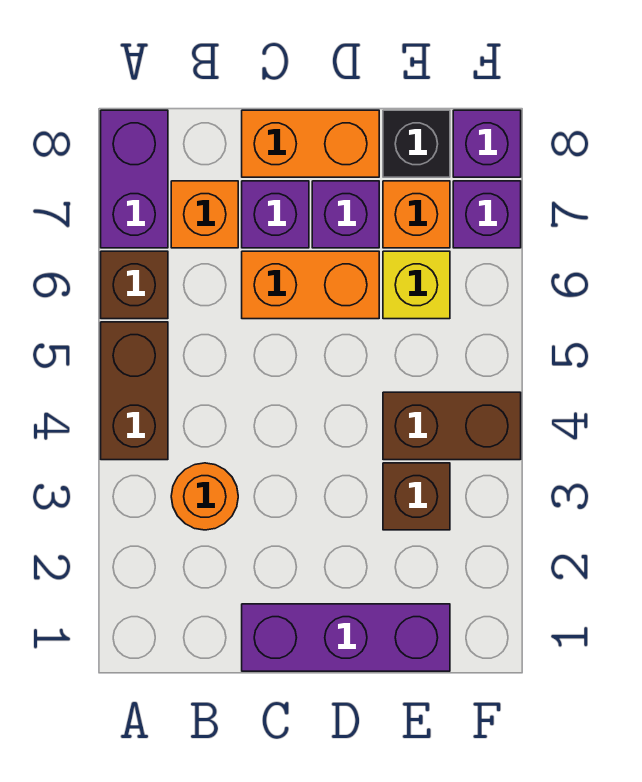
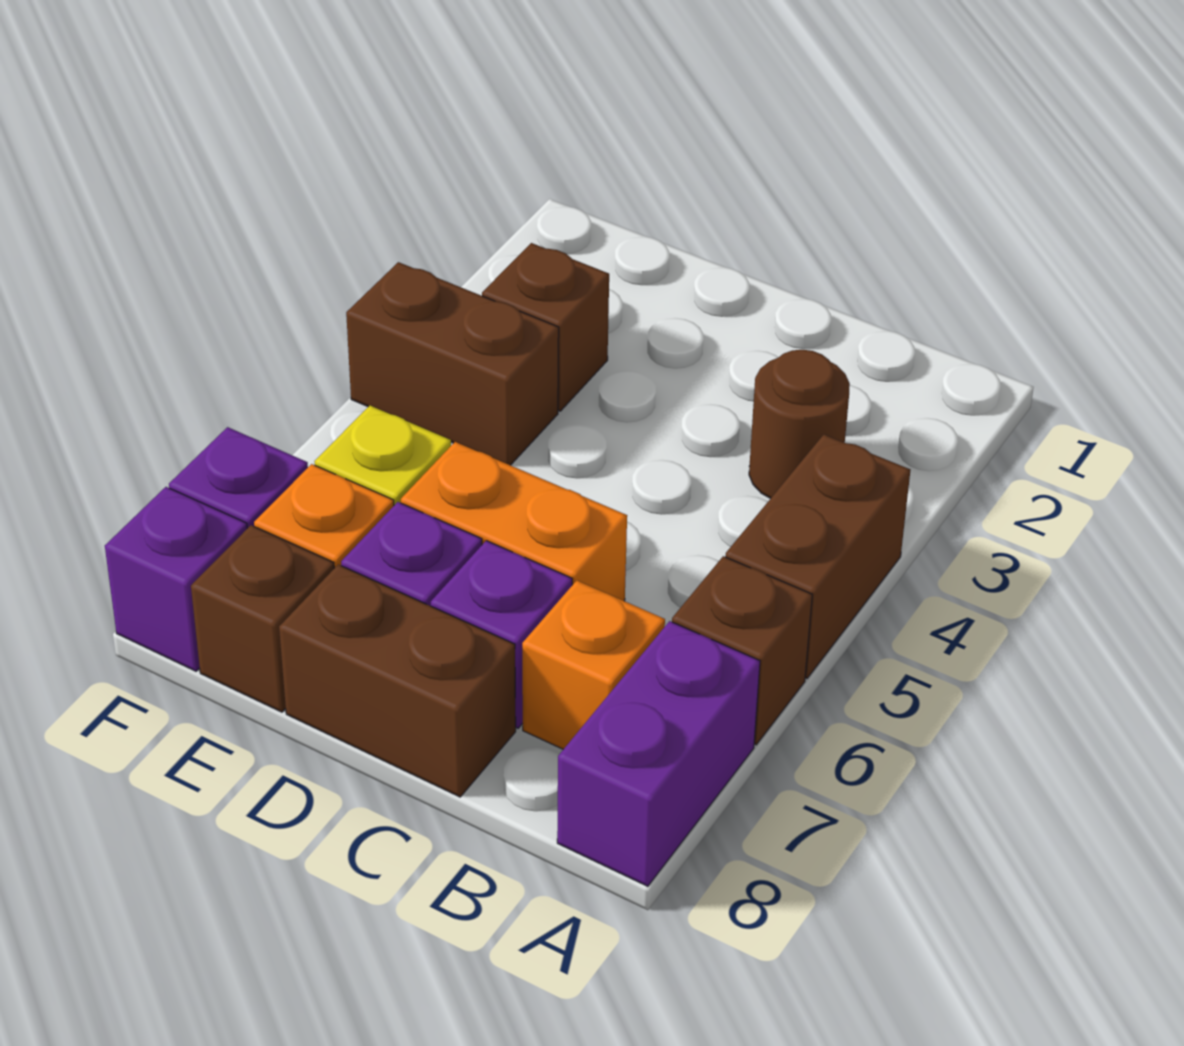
orange 1x1 round brick [171,463,238,530] -> brown 1x1 round brick [749,350,850,499]
purple 1x3 brick [242,604,450,671] -> none
orange 1x2 brick [242,110,379,177] -> brown 1x2 brick [279,565,516,797]
black 1x1 brick [383,110,450,177] -> brown 1x1 brick [191,525,334,712]

